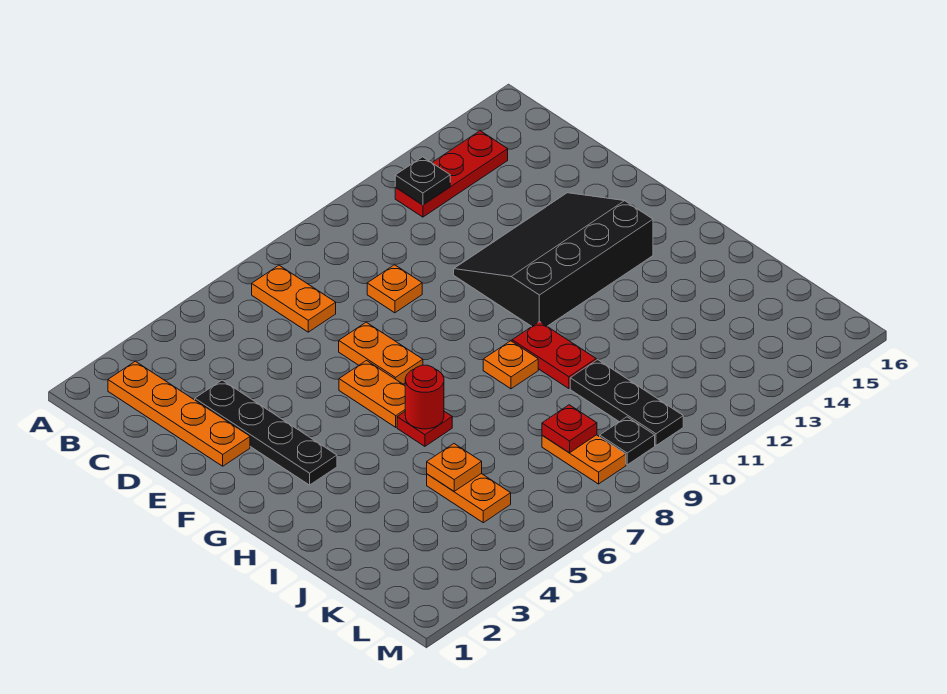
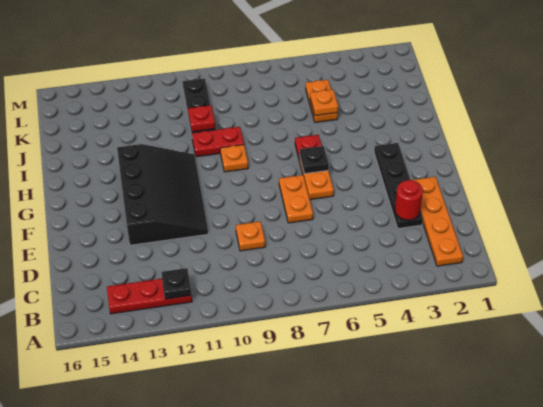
orange 1x2 plate [252,265,336,332] -> none
black 3x4 slope [454,193,653,326] -> black 3x4 slope turned to [117,144,208,245]
red 1x1 round brick [405,365,444,429] -> red 1x1 round brick moved to [395,180,423,220]
red 1x2 plate [512,321,596,389] -> red 1x2 plate turned to [192,127,244,157]
orange 1x2 plate [542,435,626,484] -> none
red 1x1 plate [542,405,597,453] -> red 1x1 plate moved to [188,105,215,132]
black 1x1 plate [600,417,655,465] -> black 1x1 plate moved to [300,146,329,174]

